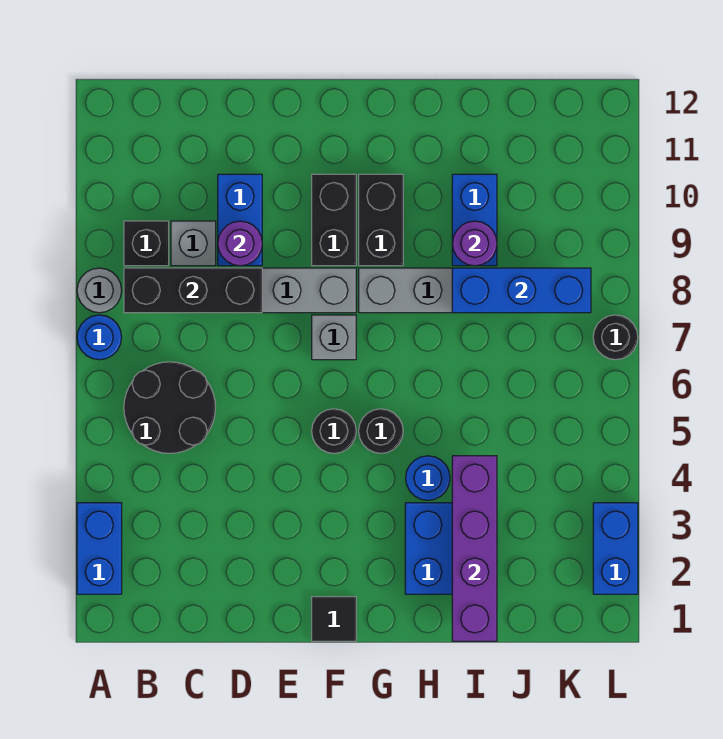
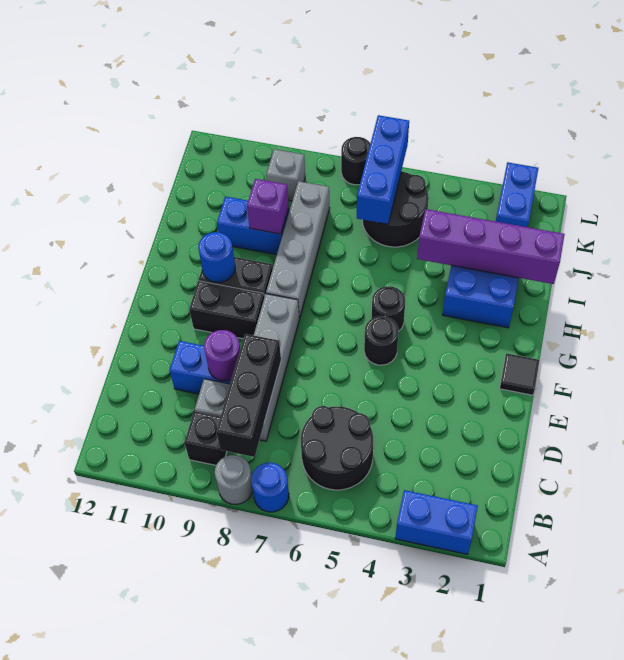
grey 1x1 brick [312,315,356,360] -> grey 1x1 brick moved to [266,149,305,201]
blue 1x1 round brick [406,456,450,500] -> blue 1x1 round brick moved to [198,232,235,282]
blue 1x3 brick [452,268,591,313] -> blue 1x3 brick moved to [357,115,409,224]
purple 1x1 round brick [452,221,497,266] -> purple 1x1 brick [247,179,289,234]
none -> black 2x2 round brick [362,171,429,247]
blue 1x2 brick [593,503,638,594] -> blue 1x2 brick turned to [496,162,538,227]

